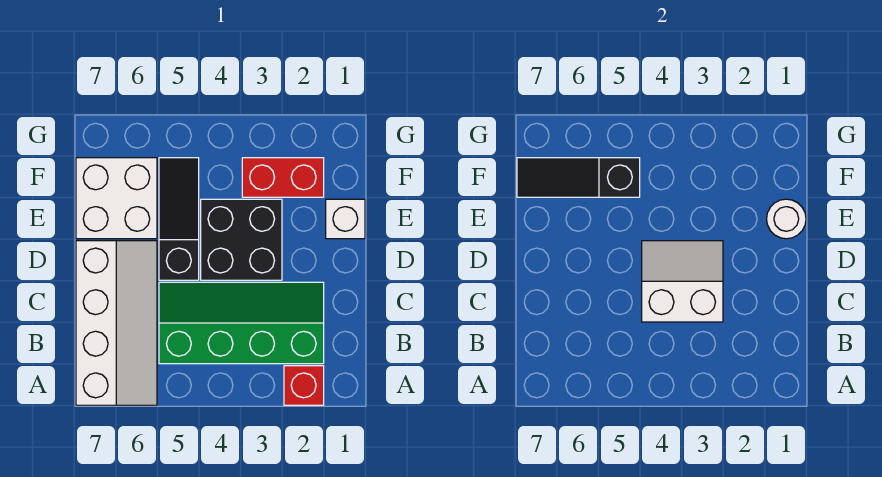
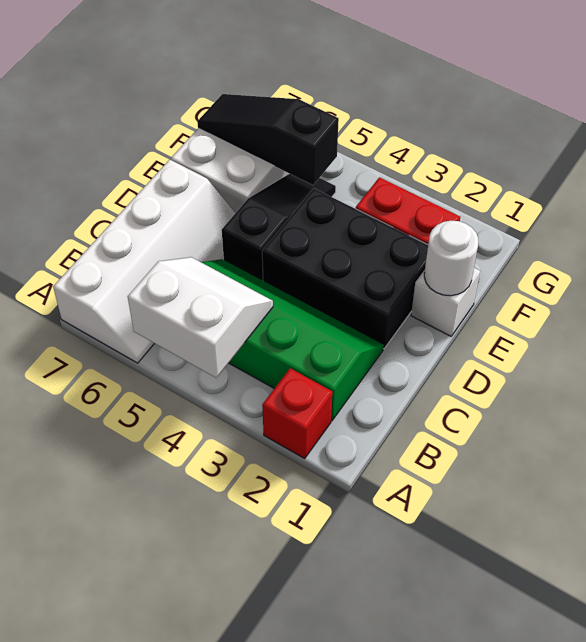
white 2x2 slope [642,241,723,322] -> white 2x2 slope moved to [128,257,273,378]
black 2x2 brick [201,199,282,280] -> black 2x3 brick [262,188,428,349]

